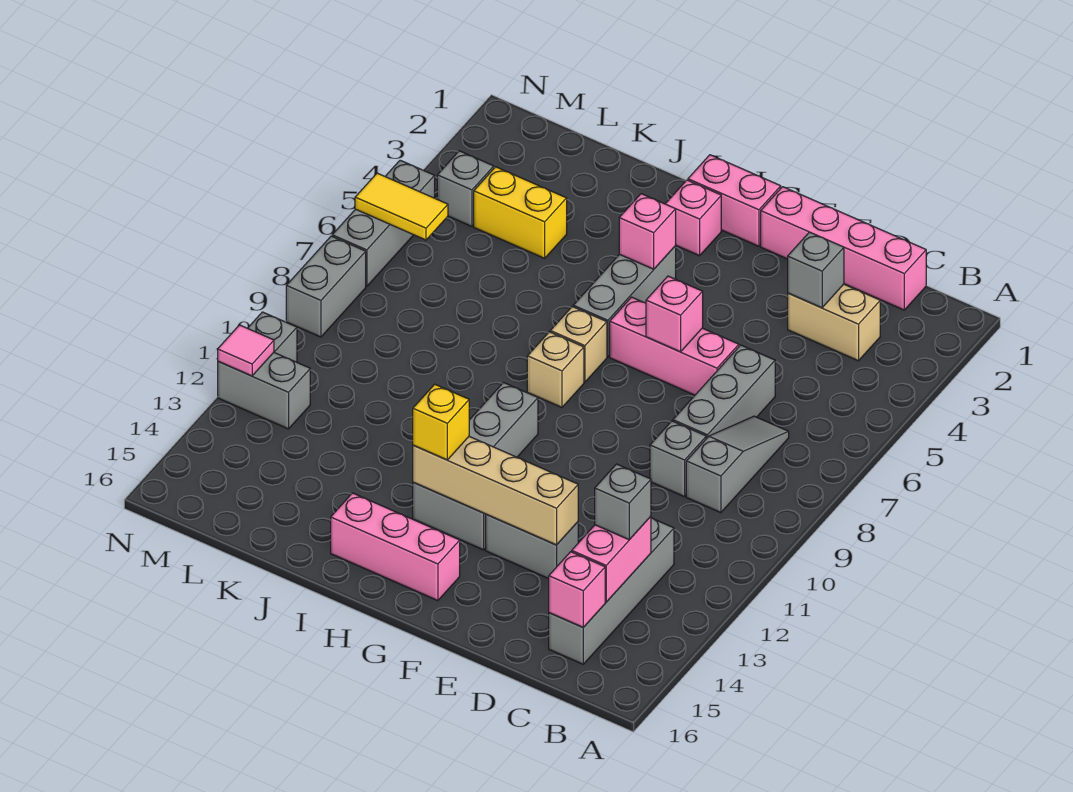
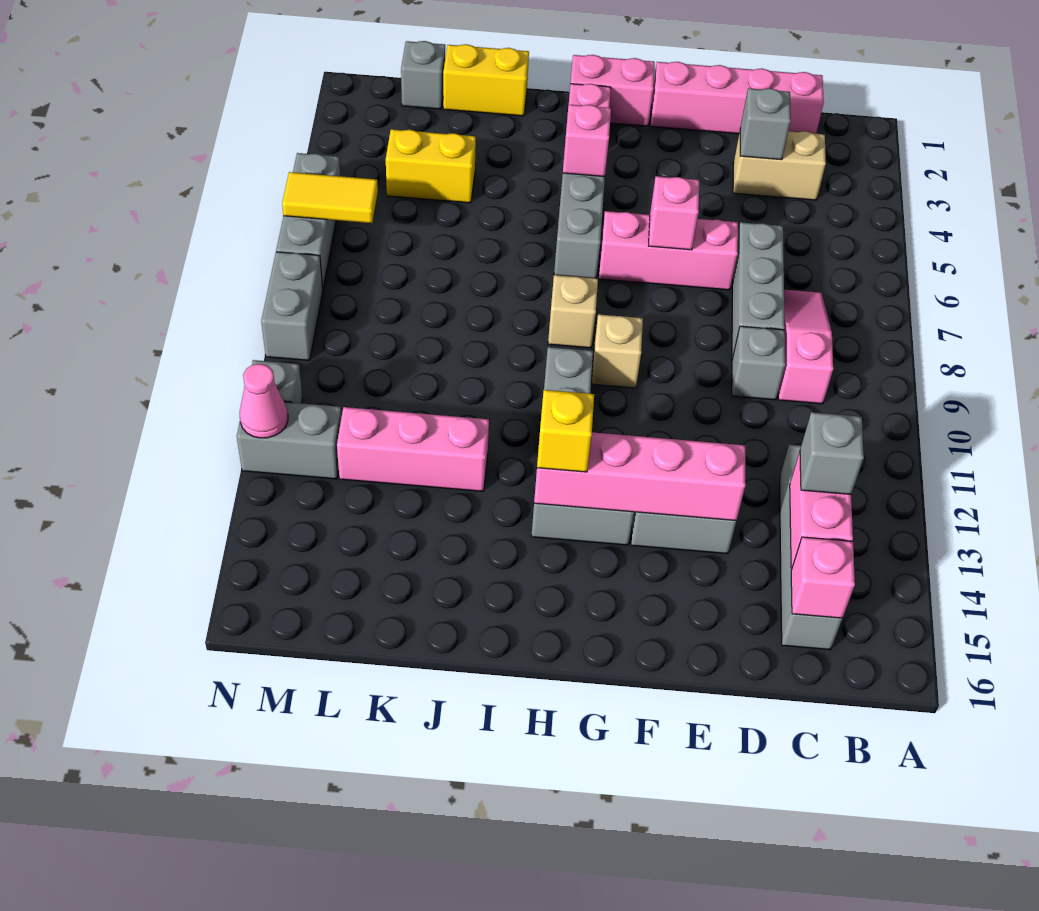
grey 1x3 slope [686,416,789,513] -> pink 1x3 slope [778,289,833,404]
tan 1x4 brick [413,437,578,545] -> pink 1x4 brick [534,432,745,521]
pink 1x3 brick [331,493,460,601] -> pink 1x3 brick moved to [337,407,489,491]
tan 1x1 brick [550,307,607,382] -> tan 1x1 brick moved to [592,314,643,388]
none -> yellow 1x2 brick [443,44,529,116]
grey 1x1 brick [437,151,494,226] -> grey 1x1 brick moved to [401,41,445,109]
pink 1x1 tile [218,325,274,376] -> pink 1x1 cone [240,364,288,438]

